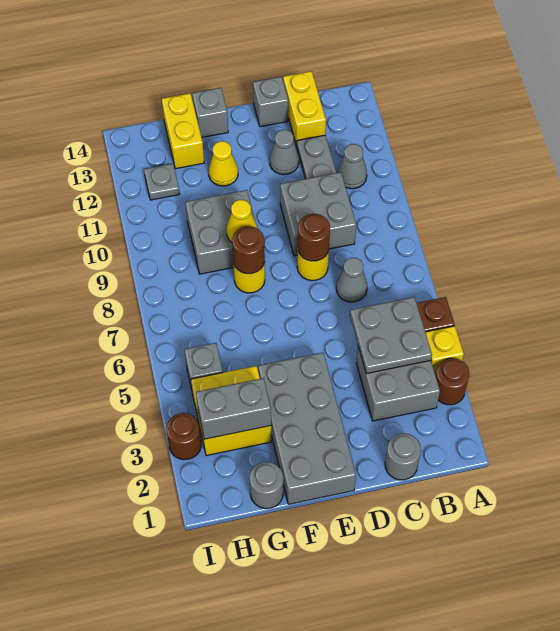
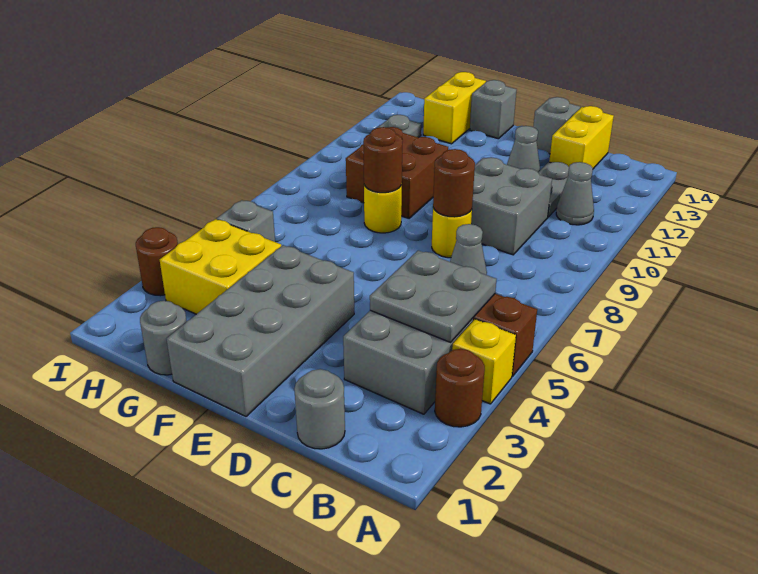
grey 2x2 brick [186,190,255,274] -> brown 2x2 brick [346,127,448,218]
yellow 1x1 cone [226,200,257,242] -> none
yellow 1x1 cone [209,141,238,186] -> none
grey 1x2 brick [196,378,271,439] -> none

